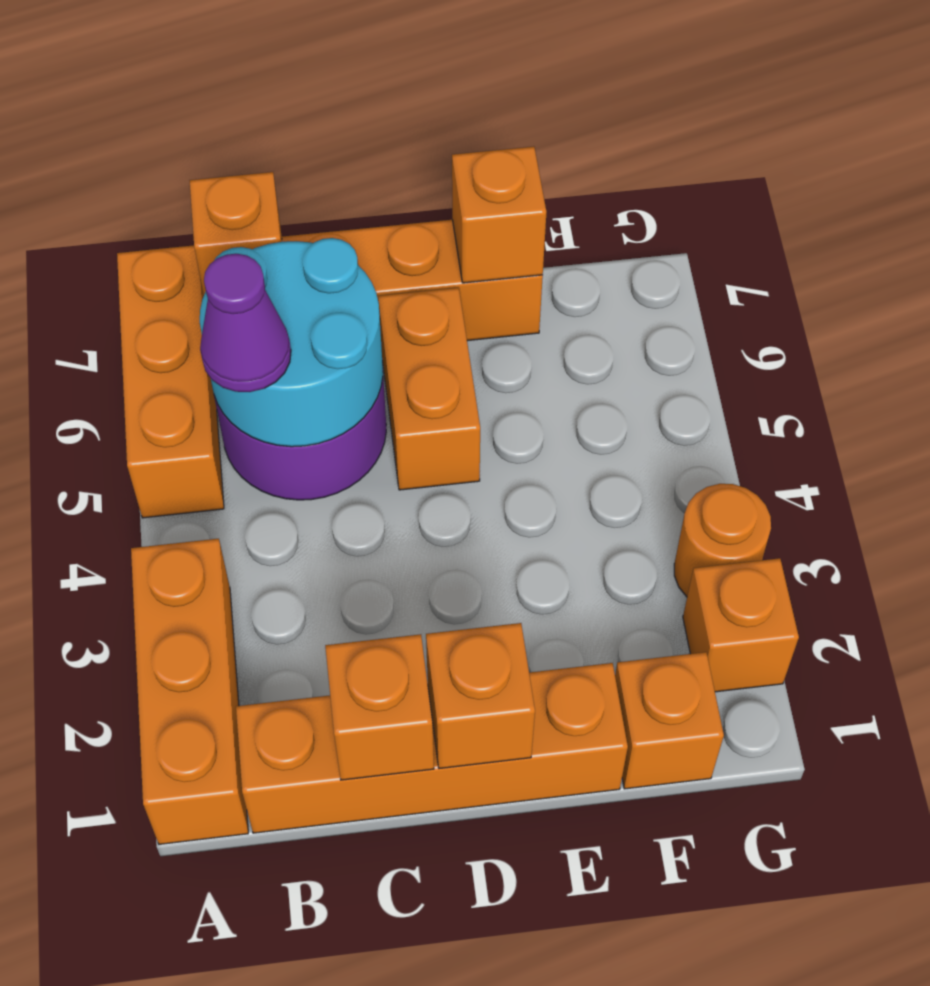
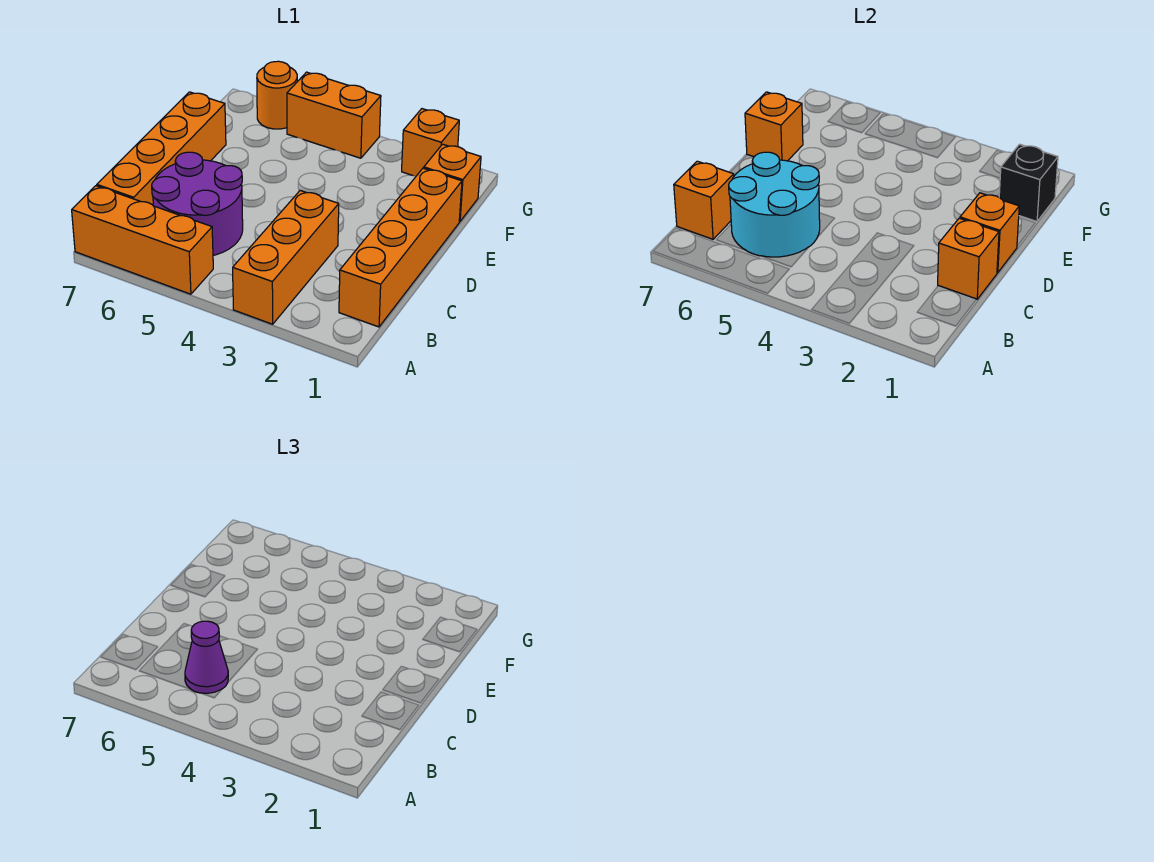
orange 1x3 brick [131,539,248,844] -> orange 1x3 brick turned to [233,190,339,324]
orange 1x2 brick [378,287,480,490] -> orange 1x2 brick moved to [287,72,381,158]
none -> black 1x1 brick [999,144,1058,221]
orange 1x1 round brick [674,484,771,597] -> orange 1x1 round brick moved to [257,61,297,129]

